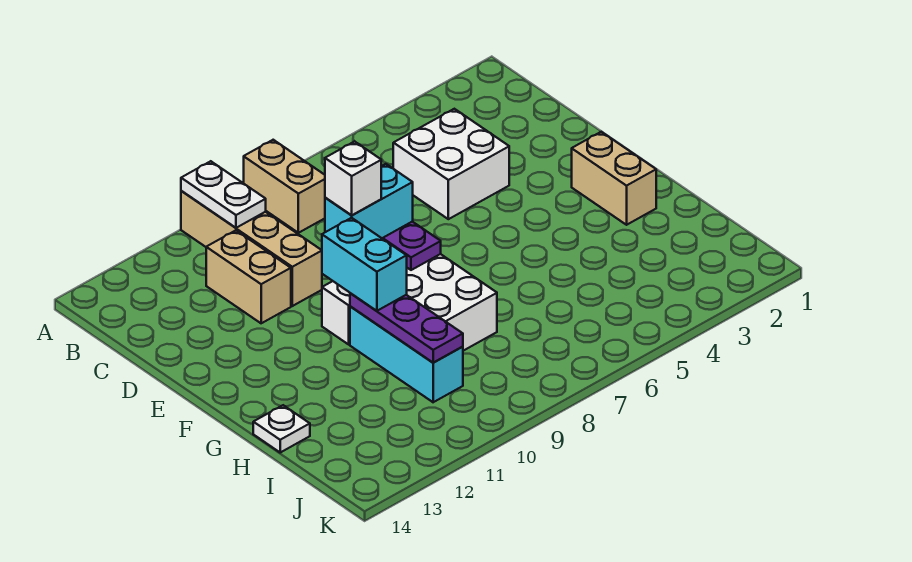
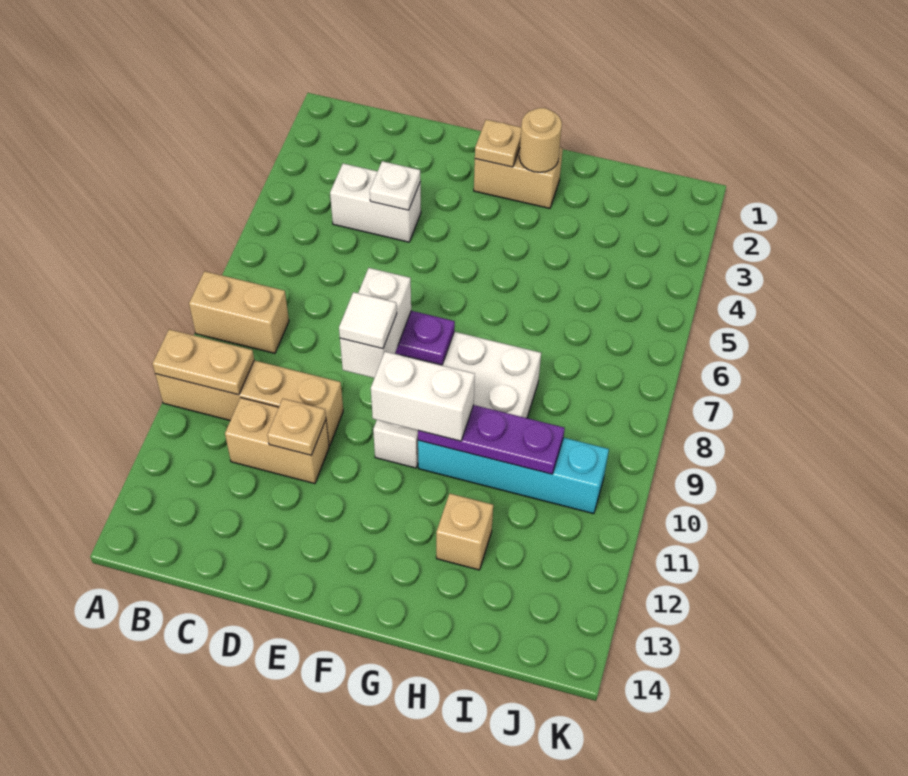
white 1x2 plate [181,161,266,228] -> tan 1x2 plate [153,329,254,395]
white 2x2 brick [393,109,509,219] -> white 1x2 brick [330,163,421,242]
none -> tan 1x1 plate [267,399,326,455]
cyan 1x2 brick [325,164,413,238] -> white 1x2 brick [340,268,411,378]
white 1x1 brick [325,141,381,215] -> white 1x1 tile [339,292,397,349]
none -> tan 1x1 plate [475,119,521,167]
cyan 1x2 brick [322,218,407,311] -> white 1x2 brick [371,352,475,441]
none -> tan 1x1 round brick [519,108,562,172]
cyan 1x3 brick [350,307,463,402] -> cyan 1x4 brick [418,438,609,514]
none -> tan 1x1 brick [436,494,493,570]
white 1x1 plate [253,405,310,452] -> white 1x1 plate moved to [370,161,421,210]

